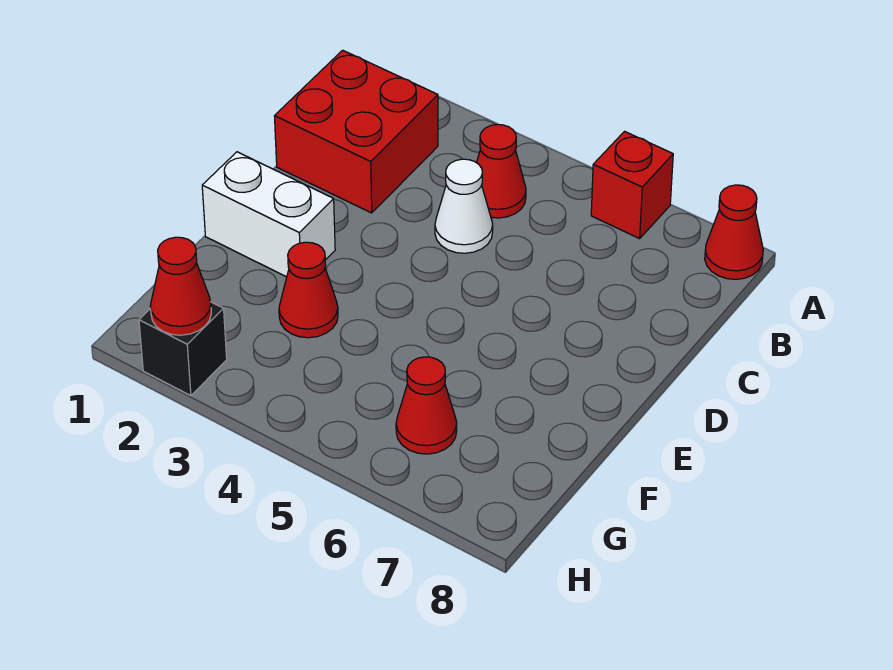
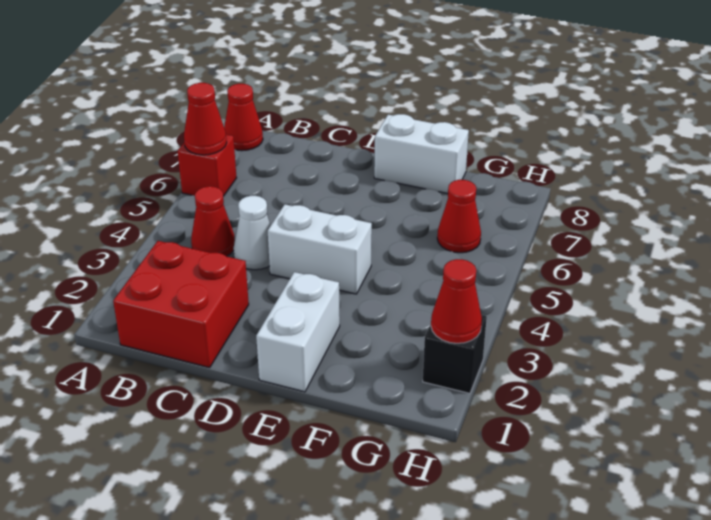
none -> white 1x2 brick [268,204,372,294]
none -> white 1x2 brick [374,114,469,194]
red 1x1 cone [279,242,338,338] -> red 1x1 cone moved to [184,83,227,155]

